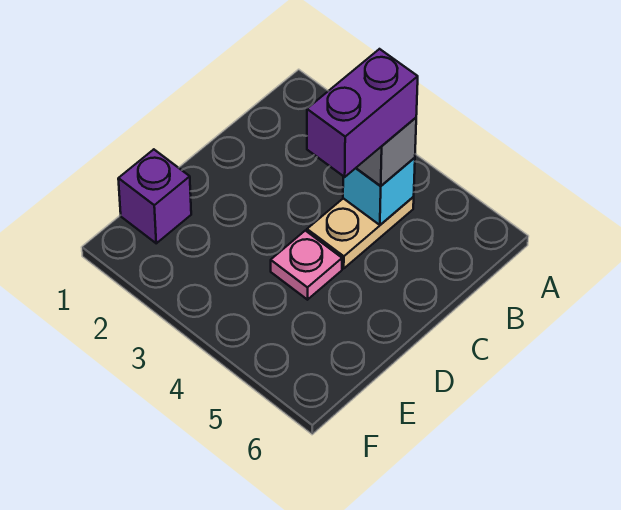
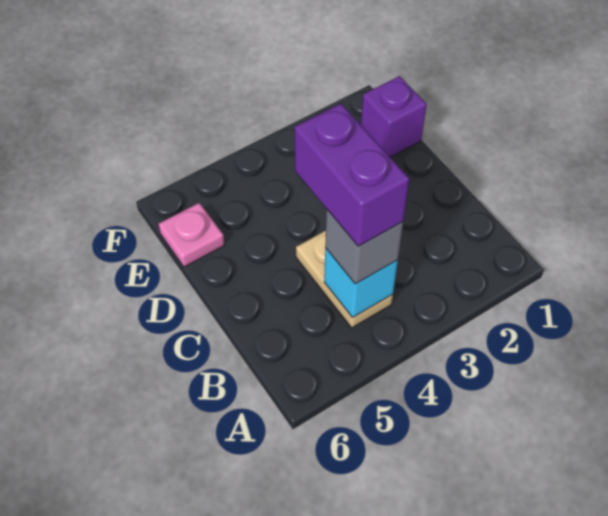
pink 1x1 plate [271,231,342,300] -> pink 1x1 plate moved to [159,203,225,267]

